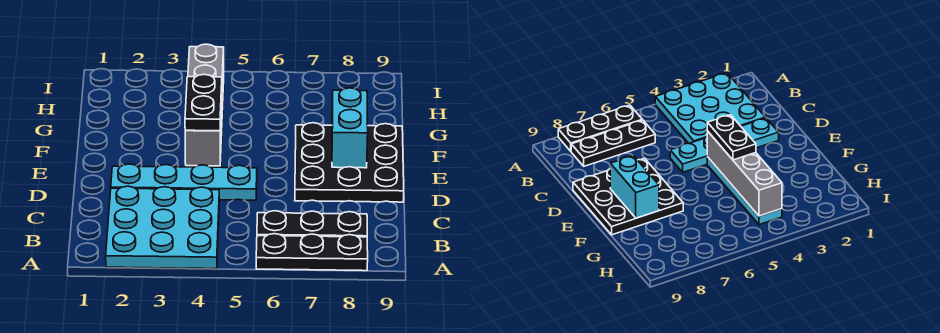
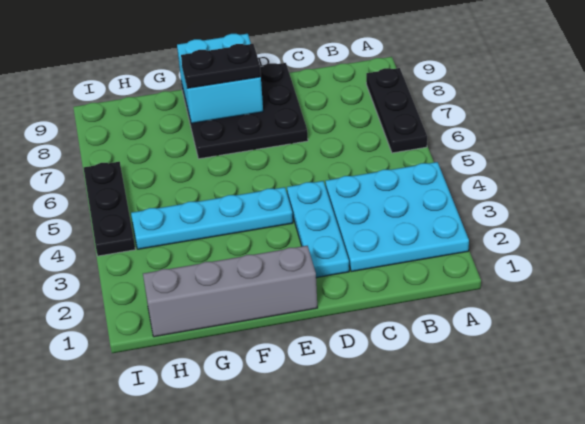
black 1x3 plate [257,211,367,237] -> black 1x3 plate moved to [84,162,135,256]
cyan 1x4 plate [111,164,257,200] -> cyan 1x3 plate [287,181,349,278]
grey 1x4 brick [185,44,224,166] -> grey 1x4 brick moved to [143,246,317,337]
black 1x2 plate [185,74,222,131] -> black 1x2 plate moved to [181,44,261,88]
cyan 1x2 brick [332,88,368,168] -> cyan 2x2 brick [177,34,263,123]

